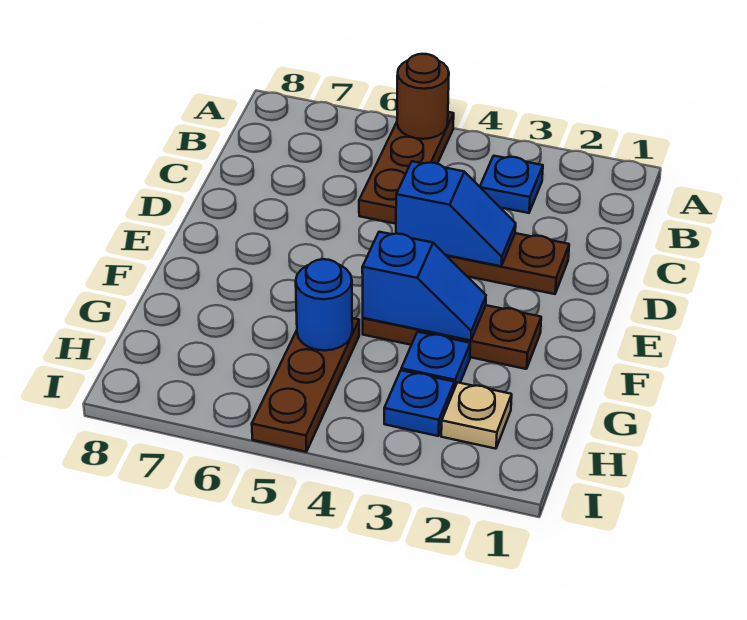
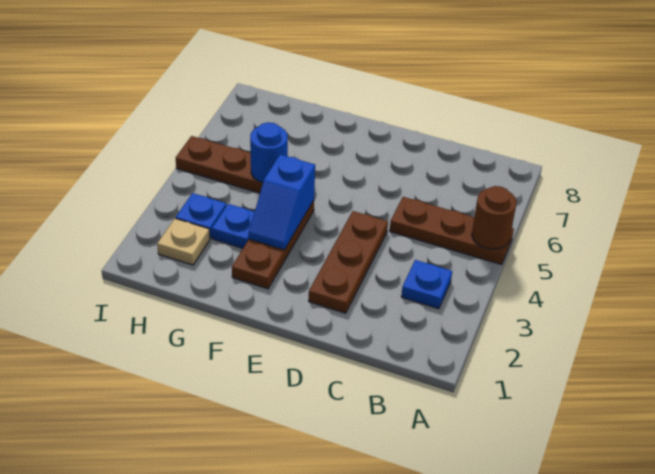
blue 1x2 slope [396,161,516,266] -> none

